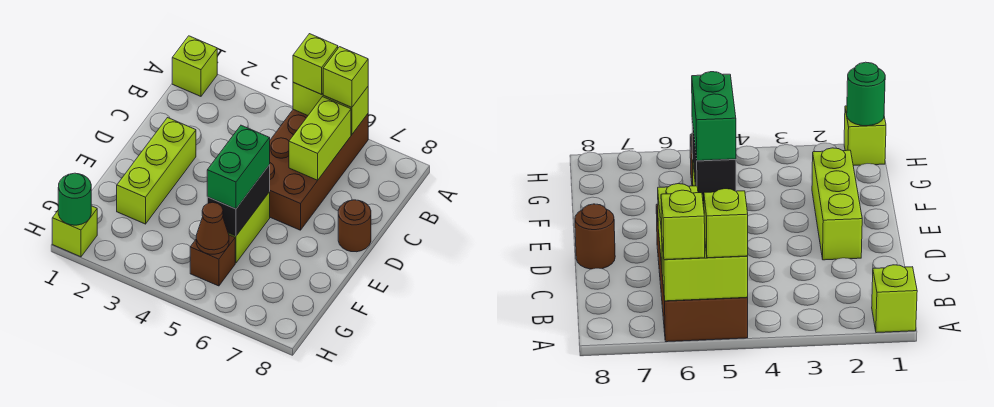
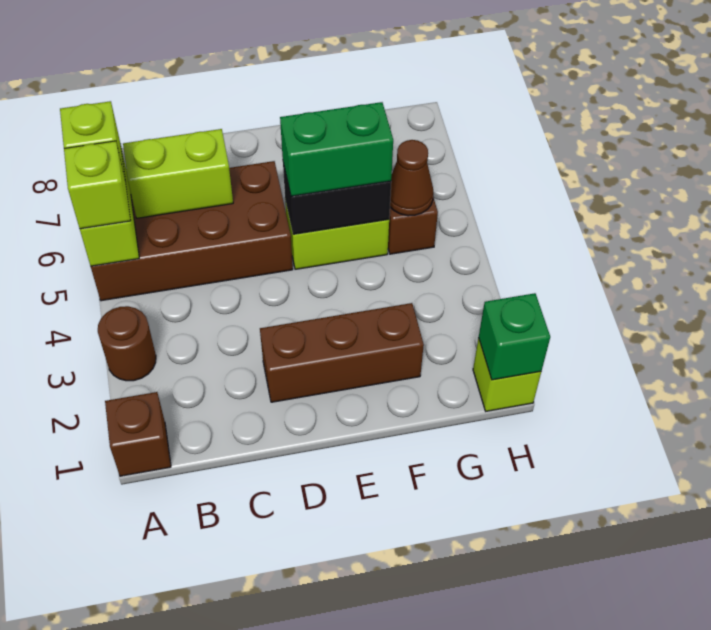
lime 1x1 brick [172,36,217,96] -> brown 1x1 brick [105,392,171,476]
lime 1x3 brick [117,118,196,224] -> brown 1x3 brick [260,303,424,402]
brown 1x1 round brick [338,200,371,252] -> brown 1x1 round brick moved to [98,306,156,381]
green 1x1 round brick [58,173,91,225] -> green 1x1 brick [479,293,550,380]

